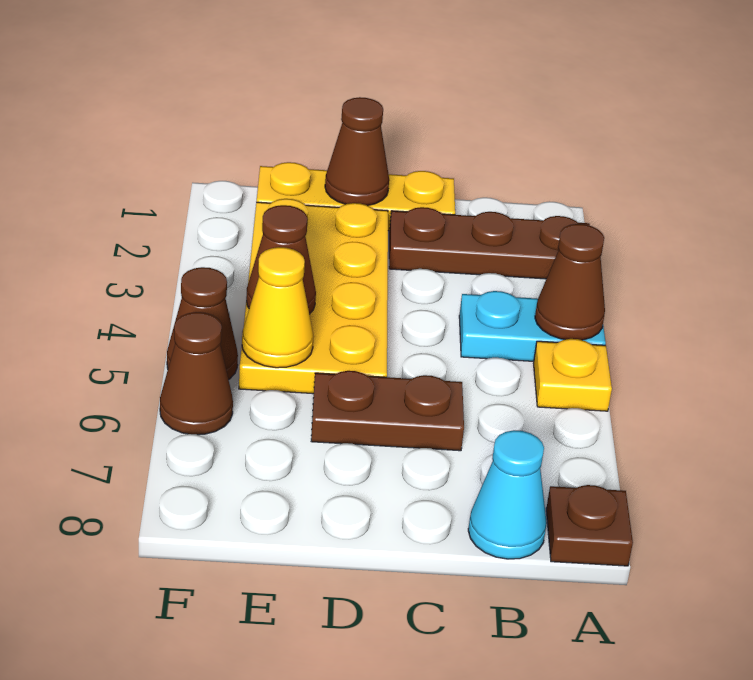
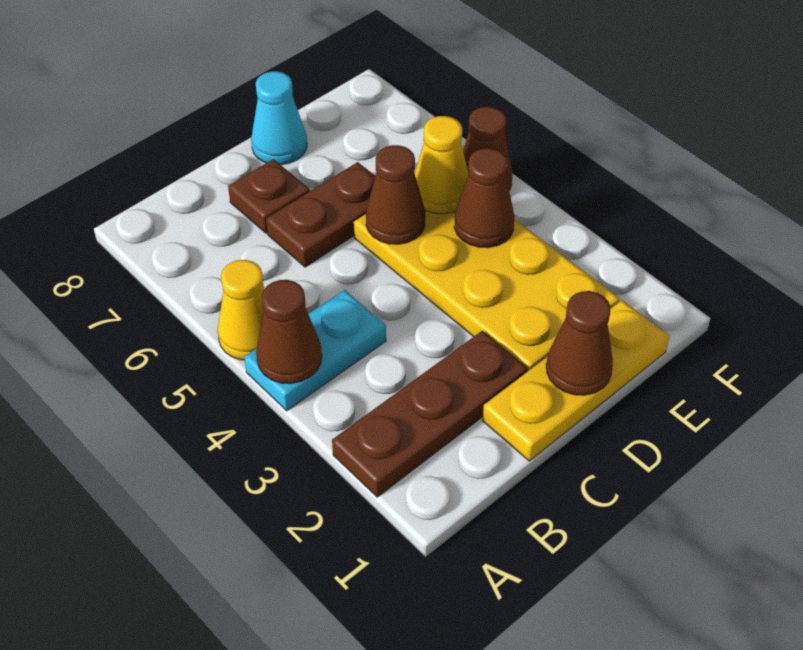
yellow 1x1 plate [534,339,612,411] -> yellow 1x1 cone [217,260,265,360]
brown 1x1 plate [546,485,633,566] -> brown 1x1 plate moved to [228,159,310,233]
cyan 1x1 cone [468,430,547,559] -> cyan 1x1 cone moved to [251,71,307,165]
brown 1x1 cone [160,312,233,435] -> brown 1x1 cone moved to [366,145,425,244]

